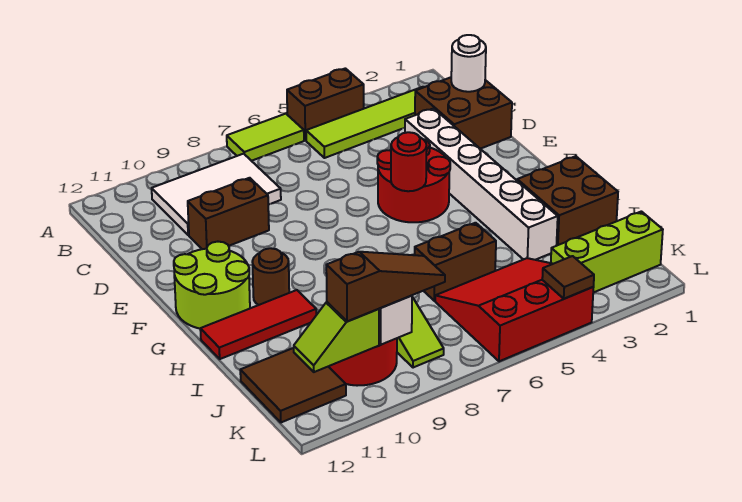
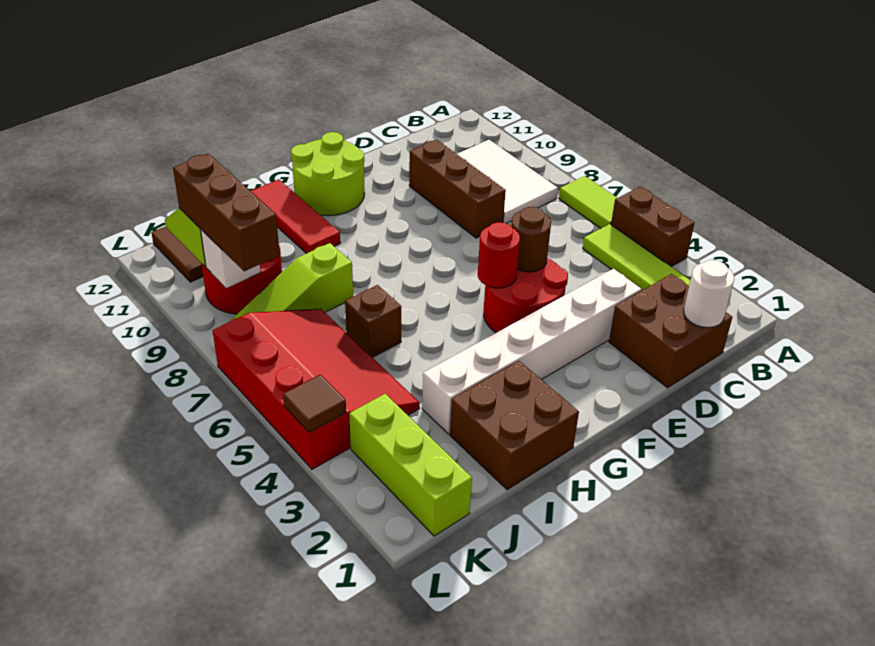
brown 1x2 brick [188,178,269,249] -> brown 1x3 brick [409,140,506,238]
brown 1x1 round brick [252,248,289,305] -> brown 1x1 round brick moved to [511,207,551,272]
brown 1x2 brick [415,223,496,301] -> brown 1x1 brick [345,285,401,357]
red 3x3 slope [435,258,594,361] -> red 3x4 slope [213,309,420,469]
brown 1x3 slope [326,252,445,322] -> brown 1x3 brick [173,154,280,271]

